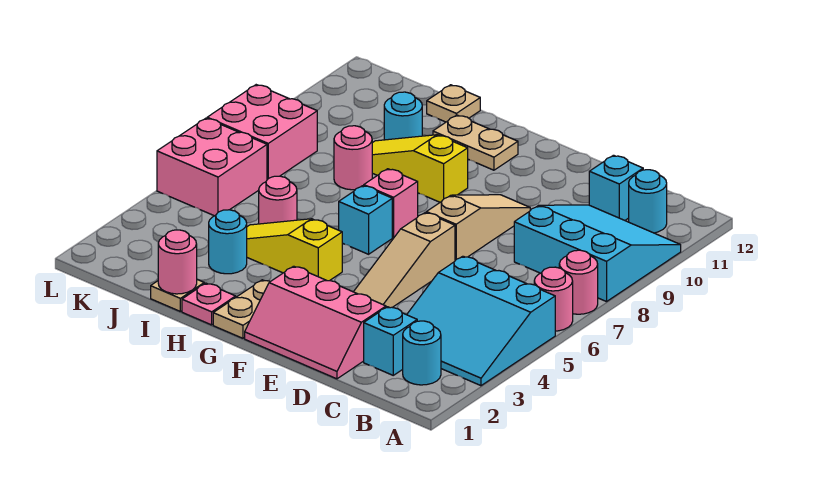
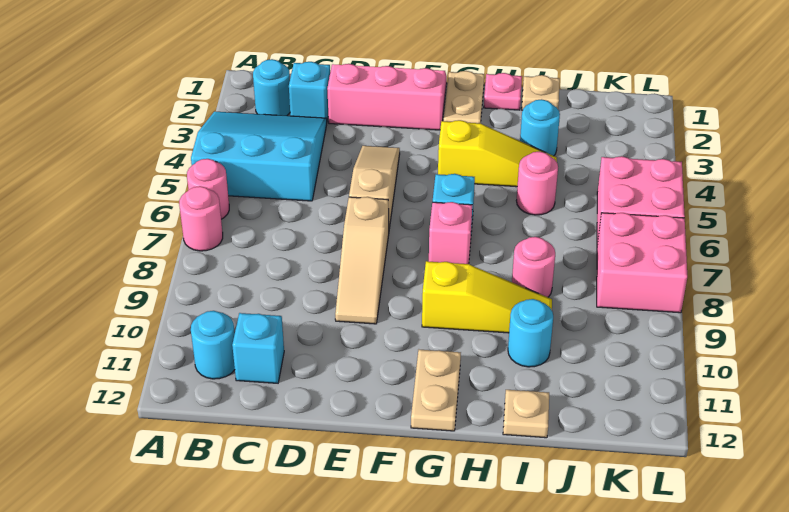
cyan 3x3 slope [514,205,681,302] -> none
tan 1x2 plate [433,115,518,170] -> tan 1x2 plate turned to [411,350,461,431]
pink 1x1 round brick [158,230,197,294] -> none

